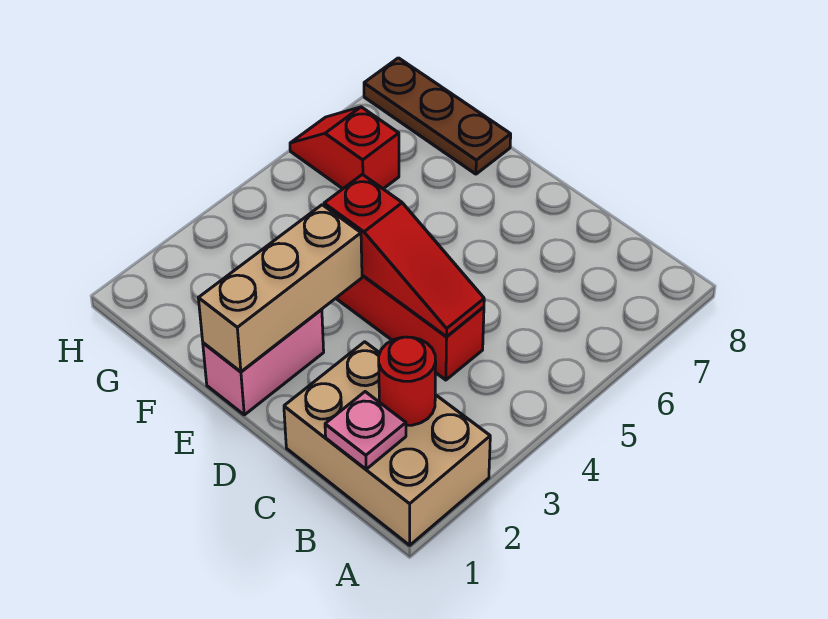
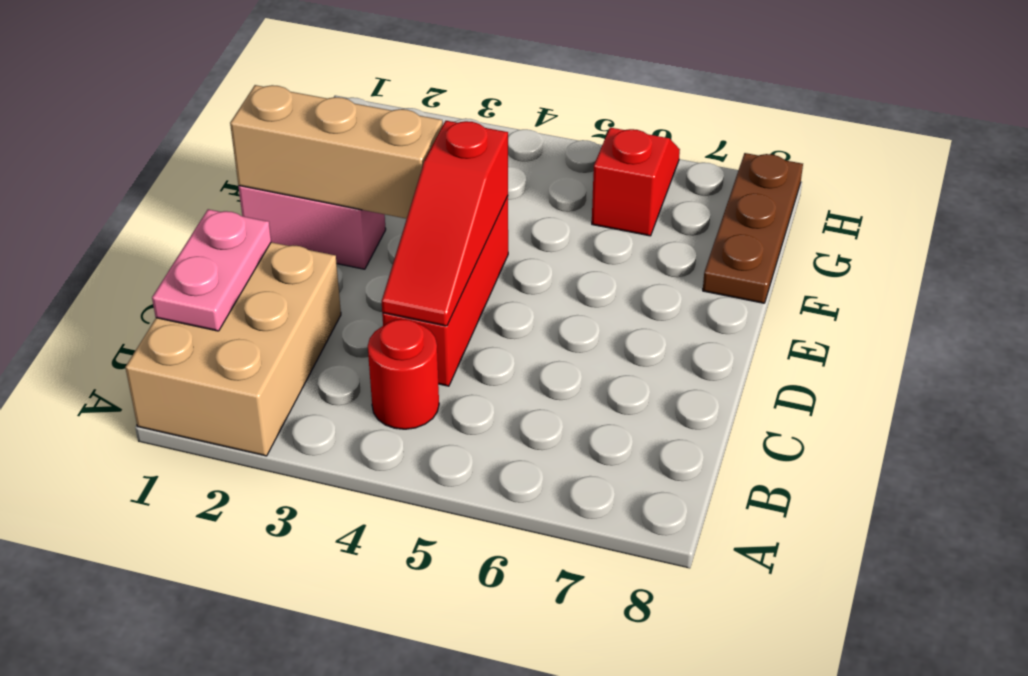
pink 1x1 plate [325,392,406,469] -> pink 1x2 plate [152,209,271,331]
red 1x1 round brick [379,337,436,425] -> red 1x1 round brick moved to [368,319,439,429]

